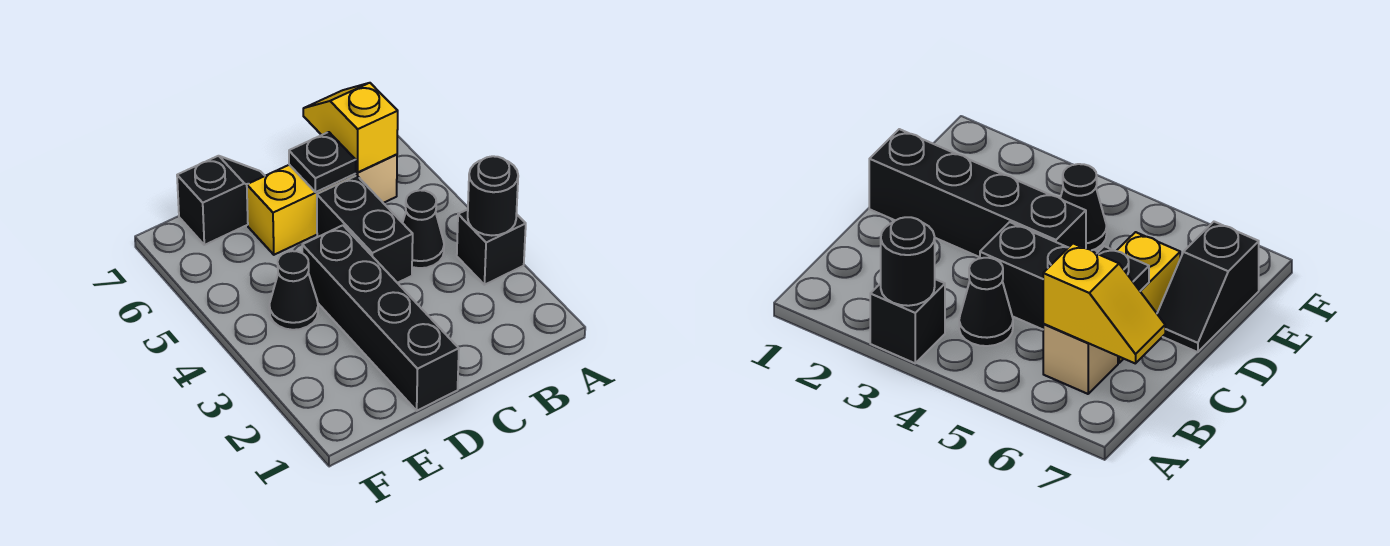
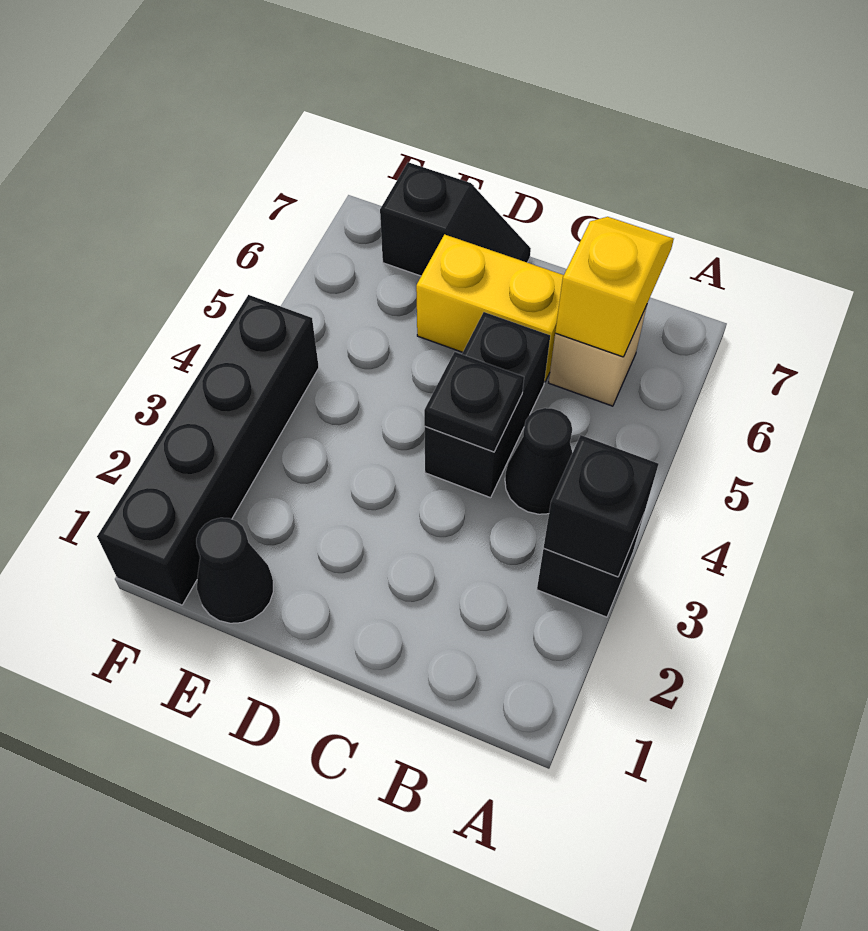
black 1x1 round brick [468,156,518,236] -> black 1x1 brick [544,435,658,577]
black 1x1 plate [289,132,356,192] -> black 1x1 plate moved to [424,352,524,452]
black 1x4 brick [302,225,459,411] -> black 1x4 brick moved to [97,295,319,605]
black 1x1 cone [269,251,318,330] -> black 1x1 cone moved to [196,518,273,623]

